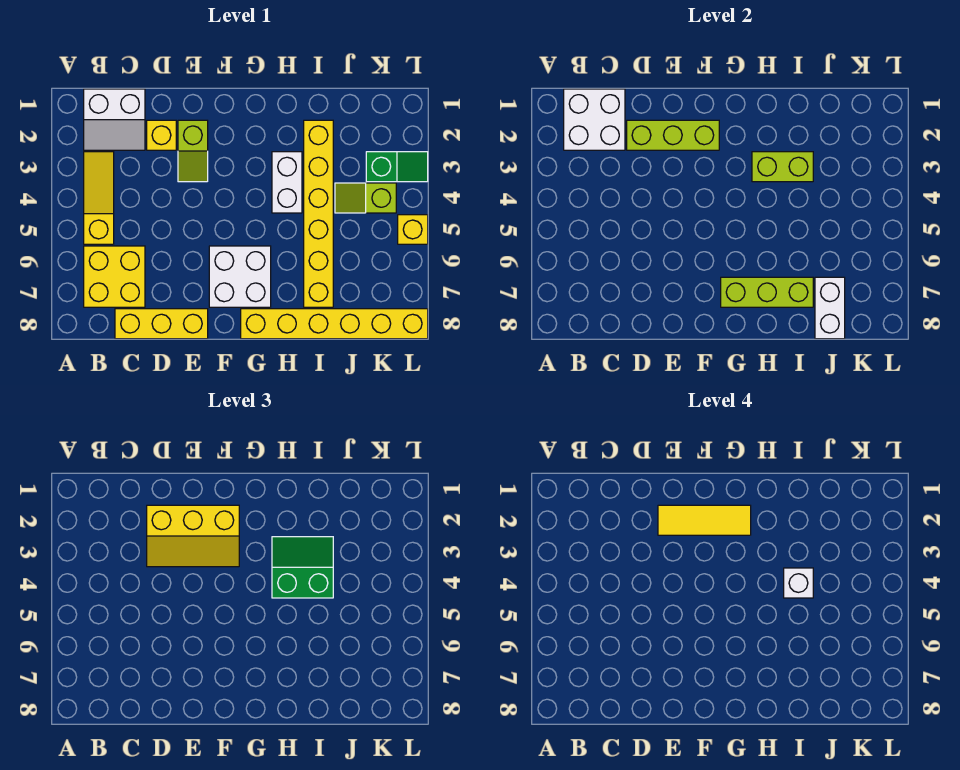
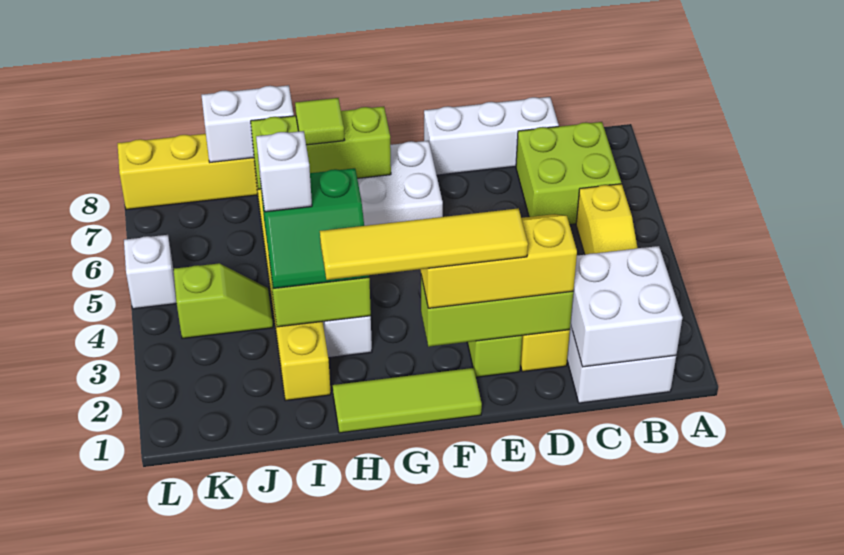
yellow 2x2 brick [84,246,145,307] -> lime 2x2 brick [516,122,621,225]
yellow 1x3 brick [115,309,208,339] -> white 1x3 brick [424,97,559,175]
yellow 1x3 tile [658,505,751,535] -> yellow 1x4 tile [320,208,528,280]
none -> lime 1x3 tile [333,368,482,433]
none -> lime 1x1 tile [295,98,344,145]
white 1x2 brick [815,277,845,339] -> white 1x2 brick turned to [201,85,294,162]
green 1x2 slope [366,152,428,182] -> none
yellow 1x1 brick [398,215,428,244] -> white 1x1 brick [124,235,177,309]

